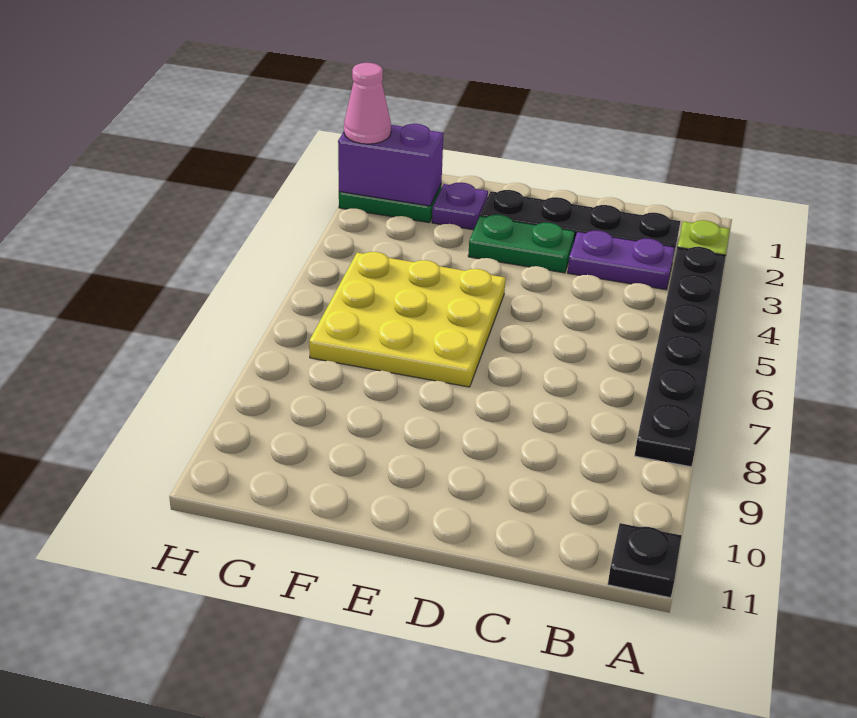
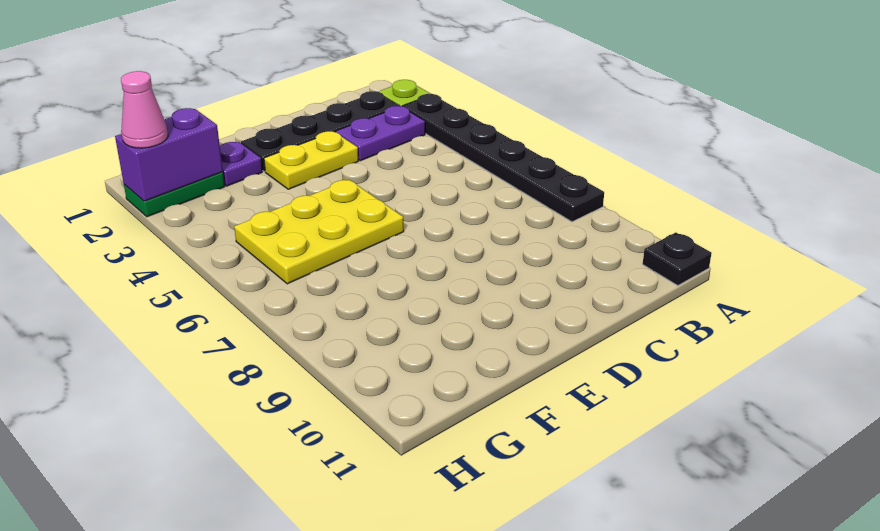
green 1x2 plate [468,215,575,273] -> yellow 1x2 plate [264,131,358,189]
yellow 3x3 plate [309,252,505,387] -> yellow 2x3 plate [234,180,404,284]

